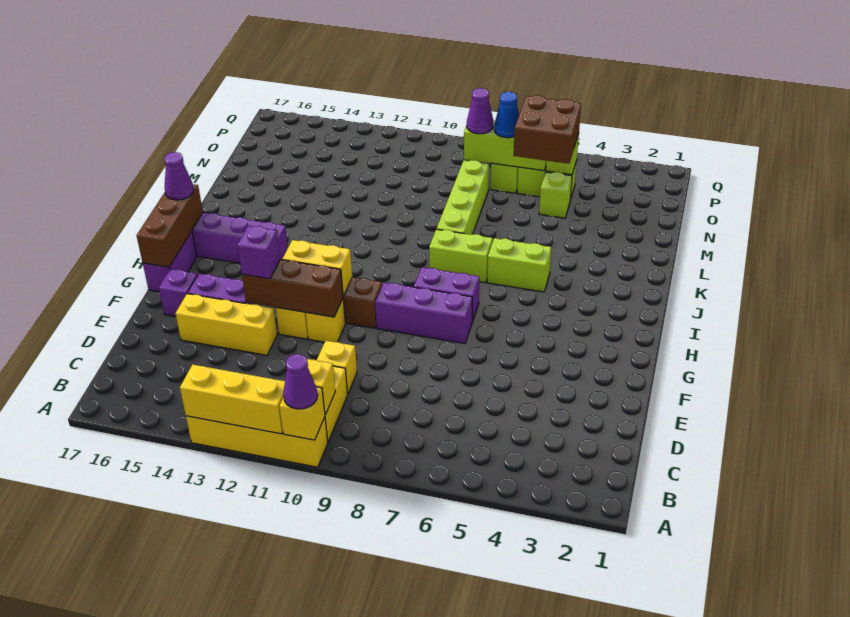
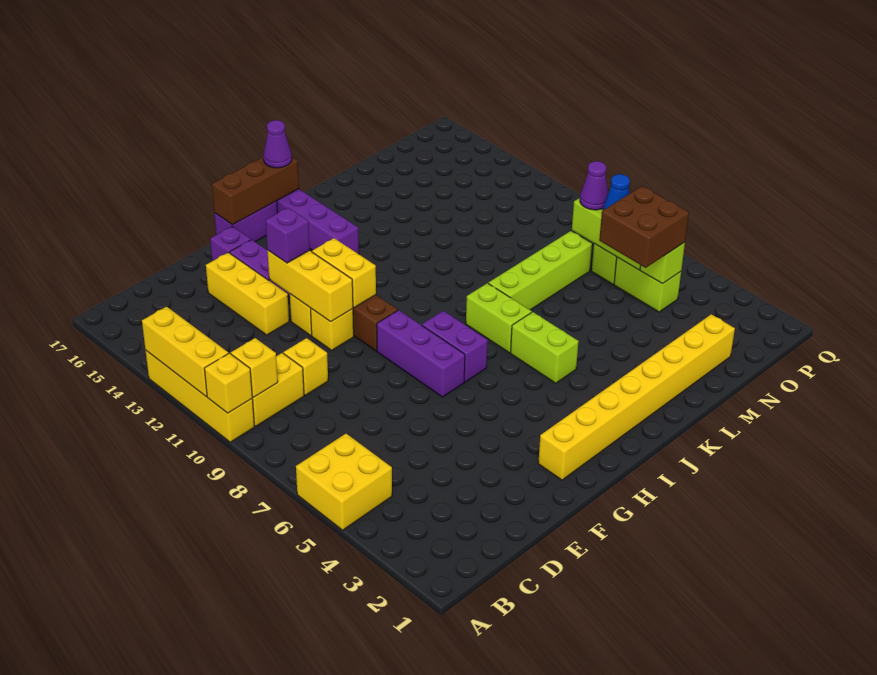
none -> yellow 2x2 brick [296,434,392,530]
purple 1x1 cone [283,354,318,409] -> none
brown 1x3 brick [242,260,343,317] -> yellow 1x3 brick [267,250,353,322]
none -> yellow 1x8 brick [538,314,735,480]
lime 1x1 brick [539,172,572,218] -> none

